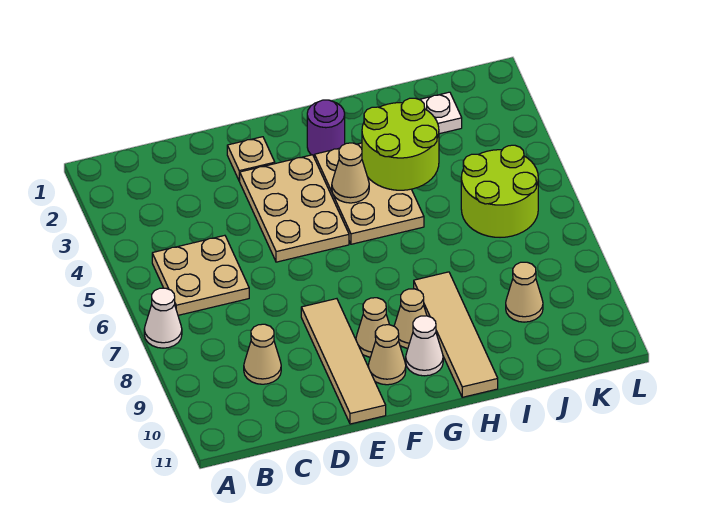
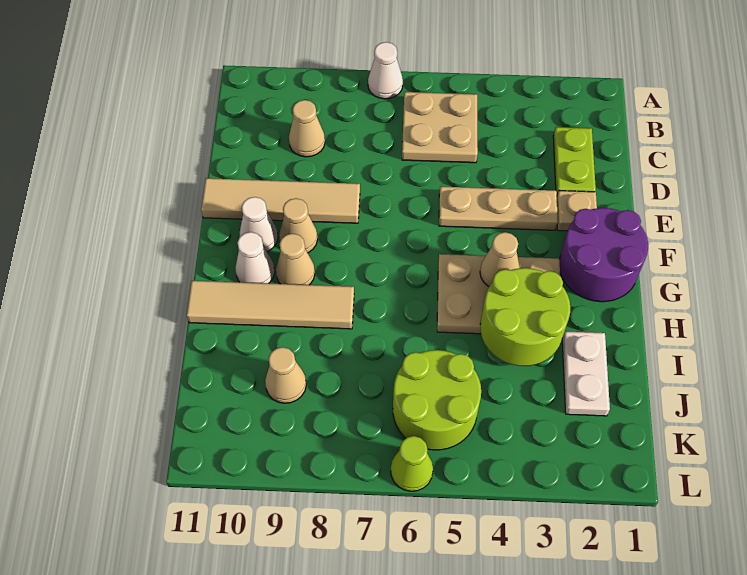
none -> lime 1x2 plate [553,127,596,194]
tan 2x3 plate [240,155,349,262] -> tan 1x3 plate [439,186,558,230]
tan 1x1 cone [368,325,406,385] -> white 1x1 cone [240,197,278,252]
purple 1x1 round brick [307,100,345,157] -> purple 2x2 round brick [559,208,648,302]
none -> lime 1x1 cone [391,436,433,491]

